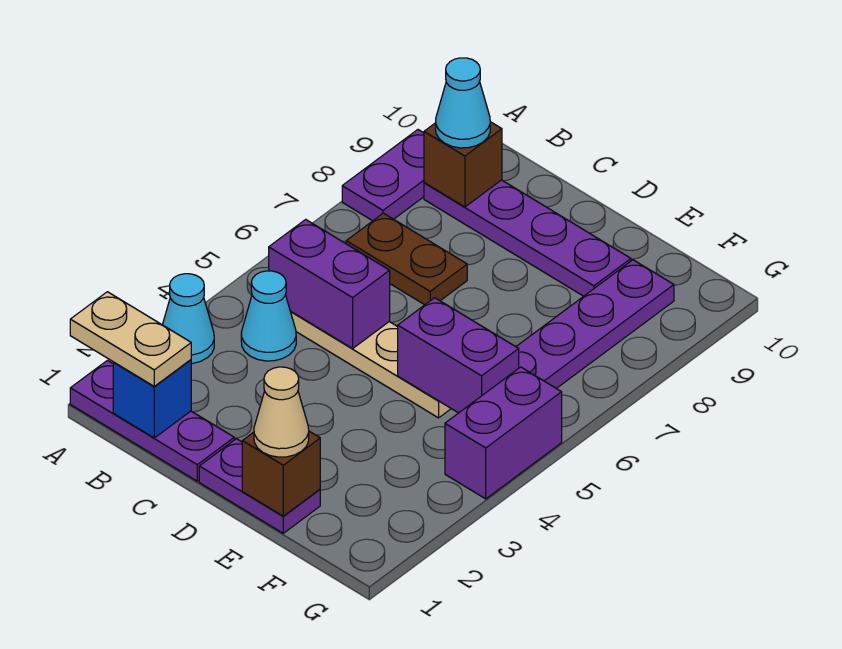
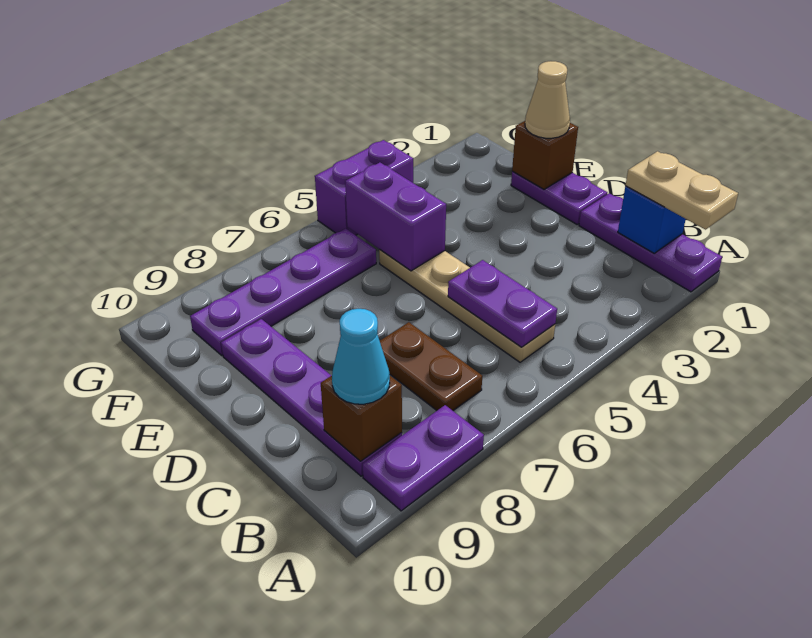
cyan 1x1 cone [163,274,214,364] -> none
cyan 1x1 cone [241,271,296,361] -> none
purple 1x2 brick [269,219,390,348] -> purple 1x2 plate [448,260,557,347]

